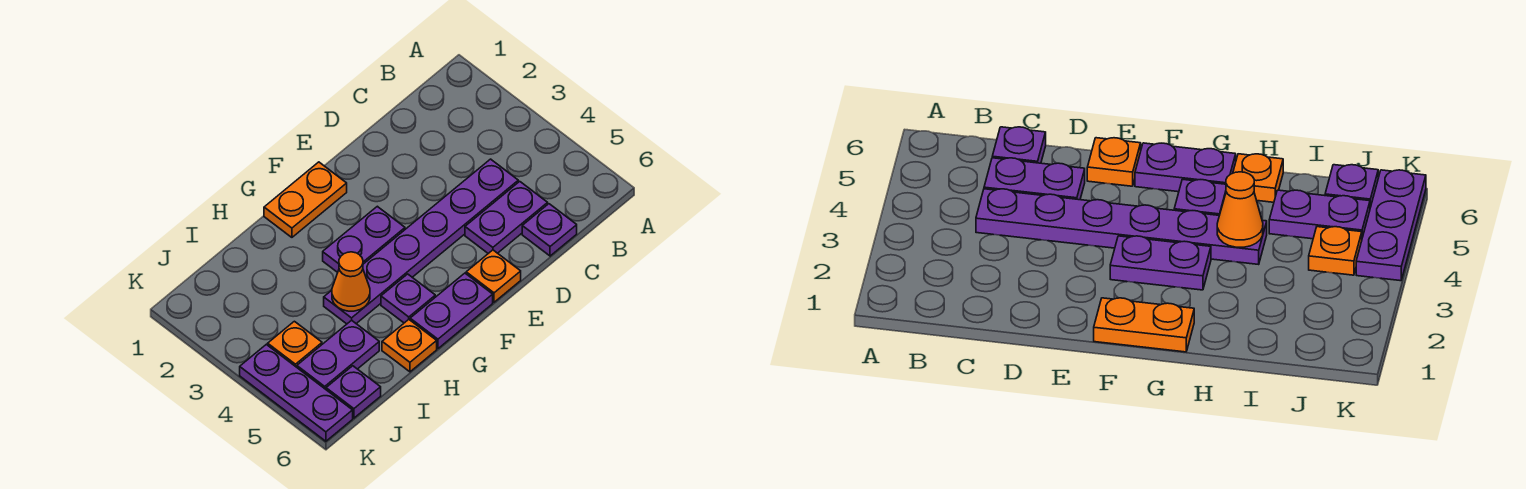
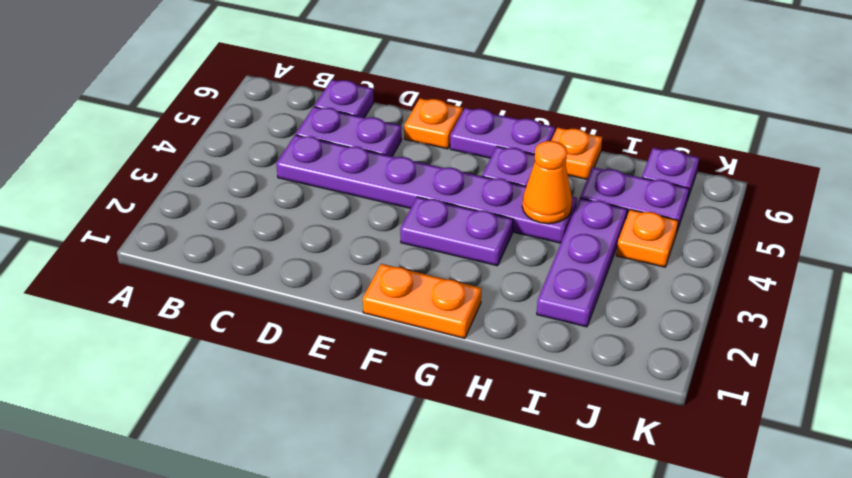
purple 1x3 plate [240,344,353,441] -> purple 1x3 plate moved to [537,198,627,327]

